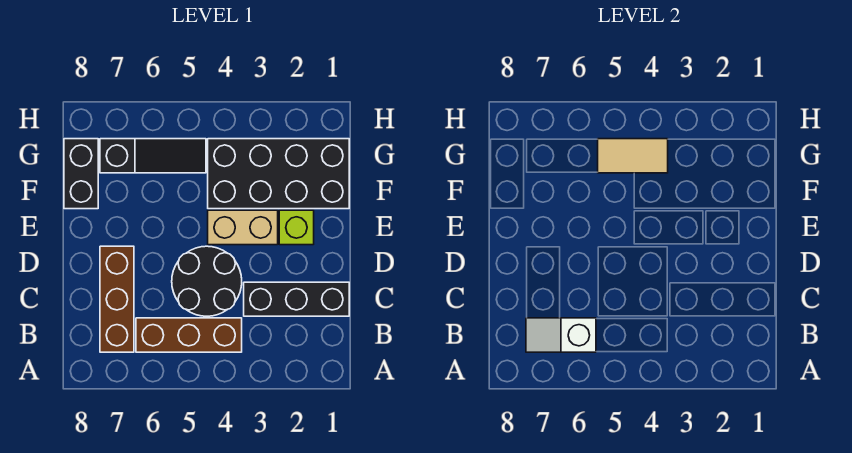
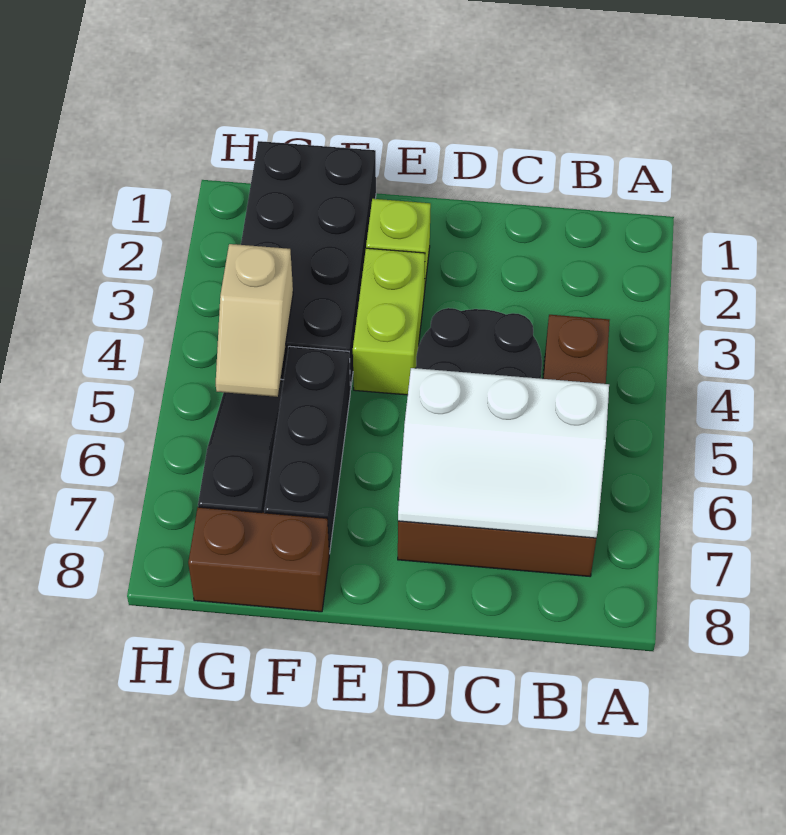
white 1x2 slope [526,318,596,352] -> white 2x3 slope [398,368,609,538]
black 1x3 brick [244,282,349,316] -> black 1x3 brick moved to [264,346,350,554]
tan 1x2 brick [208,210,278,245] -> lime 1x2 brick [353,248,425,395]
black 1x2 brick [64,139,98,209] -> brown 1x2 brick [188,507,329,612]
tan 1x2 tile [598,139,668,173] -> tan 1x2 slope [216,244,293,397]

